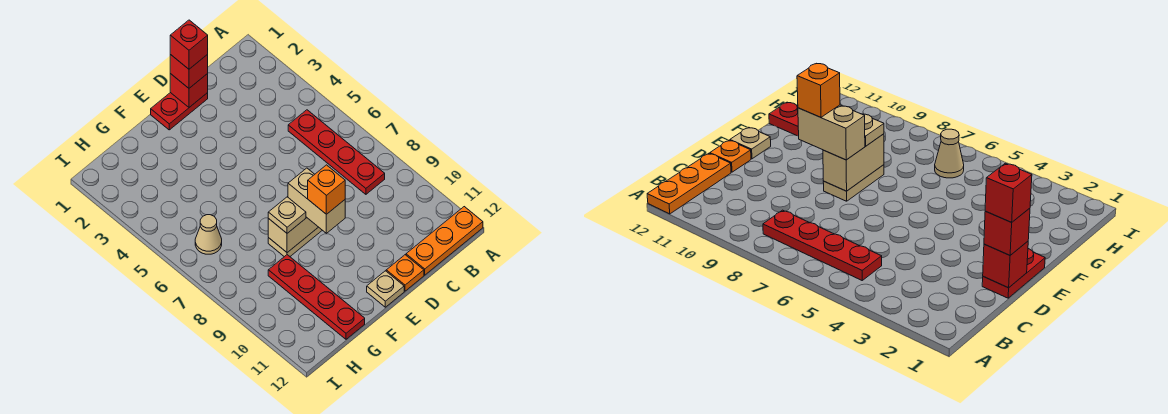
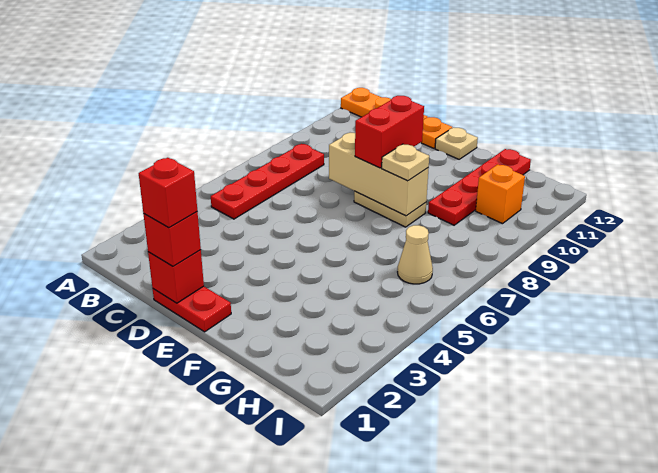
tan 1x2 brick [268,217,318,253] -> tan 1x3 brick [329,133,429,216]
tan 1x2 brick [288,168,345,233] -> red 1x2 brick [355,96,424,168]
orange 1x1 brick [308,165,345,214] -> orange 1x1 brick moved to [476,164,525,224]

